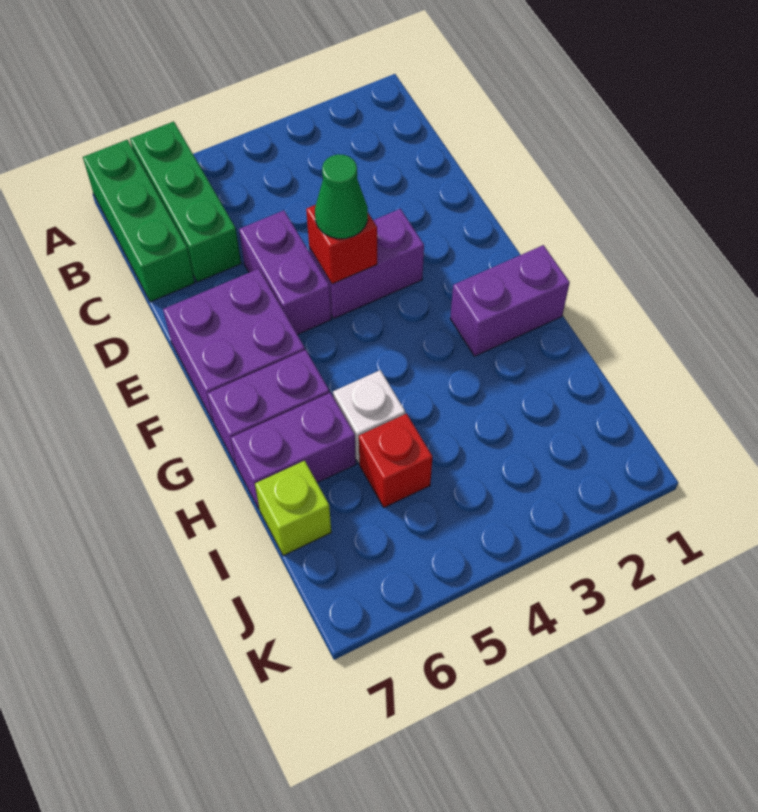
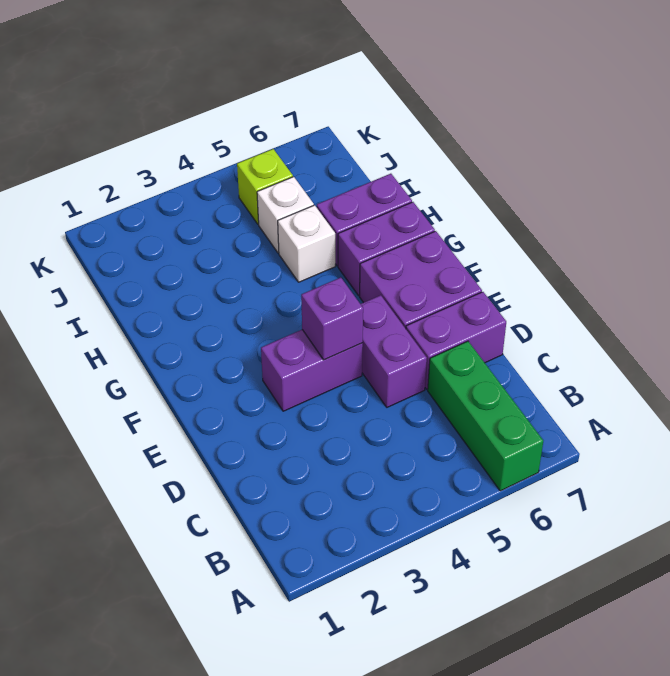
green 1x3 brick [83,140,195,302] -> none
red 1x1 brick [306,205,377,284] -> purple 1x1 brick [301,277,363,360]
green 1x1 cone [315,154,368,239] -> none
purple 1x2 brick [450,245,570,356] -> purple 1x2 brick moved to [406,292,506,389]
red 1x1 brick [359,414,432,507] -> white 1x1 brick [257,177,314,253]
lime 1x1 brick [255,461,331,556] -> lime 1x1 brick moved to [237,149,293,224]

